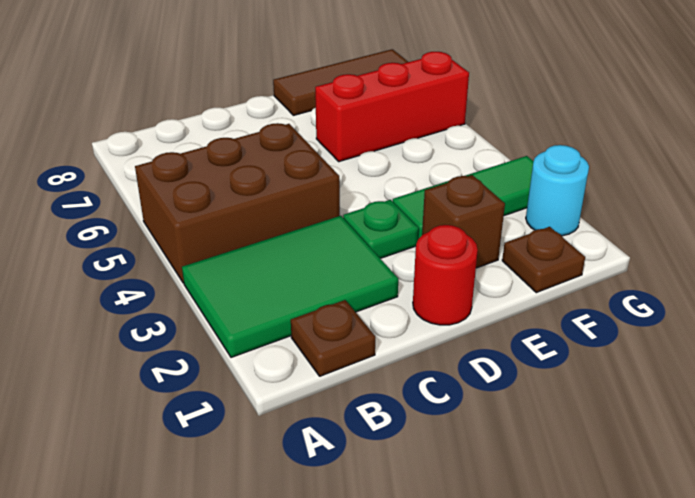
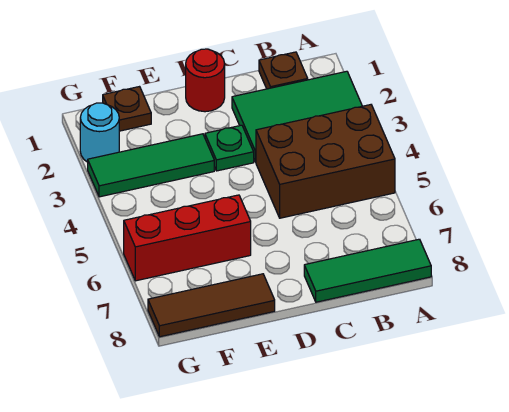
none -> green 1x3 tile [304,239,431,302]
brown 1x1 brick [422,175,505,268] -> none

